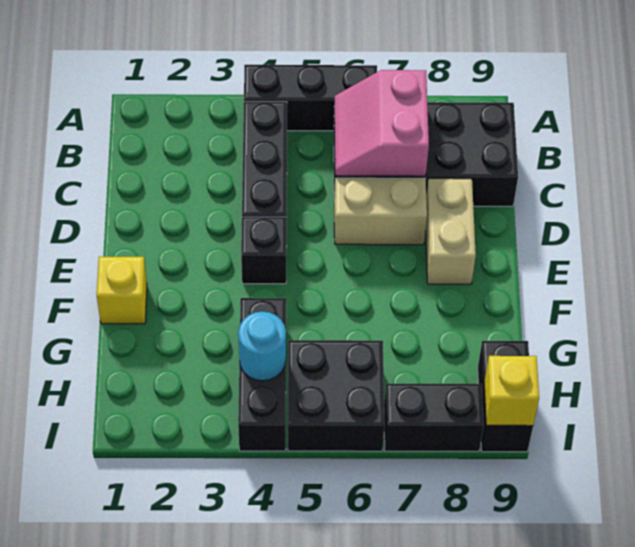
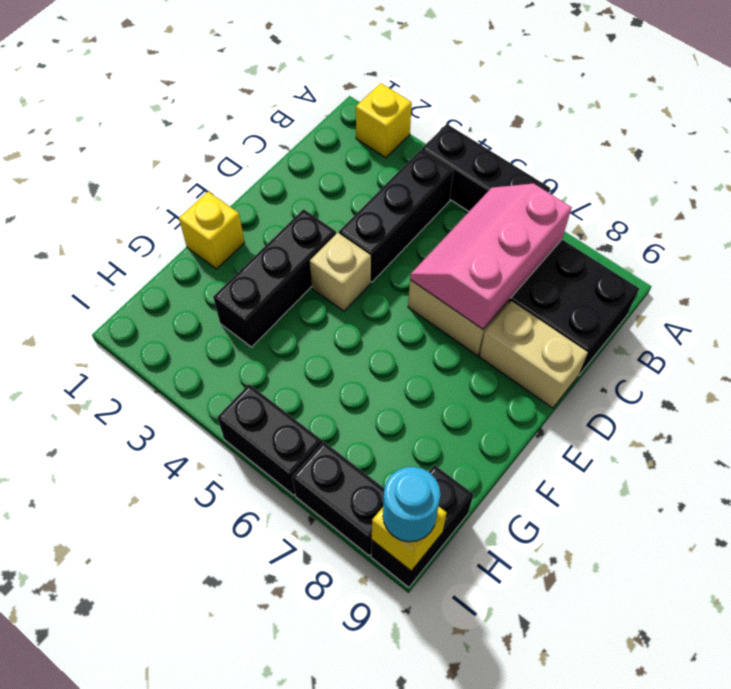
none -> yellow 1x1 brick [356,83,412,158]
pink 2x2 slope [335,70,429,176] -> pink 2x3 slope [410,184,572,329]
tan 1x2 brick [426,178,476,284] -> tan 1x2 brick turned to [479,301,588,408]
black 1x1 brick [241,217,287,284] -> tan 1x1 brick [310,233,371,311]
black 1x3 brick [238,298,286,451] -> black 1x3 brick moved to [213,209,336,347]
cyan 1x1 round brick [238,311,286,381] -> cyan 1x1 round brick moved to [383,467,441,542]
black 2x2 brick [288,340,385,451] -> black 1x2 brick [217,384,322,495]

